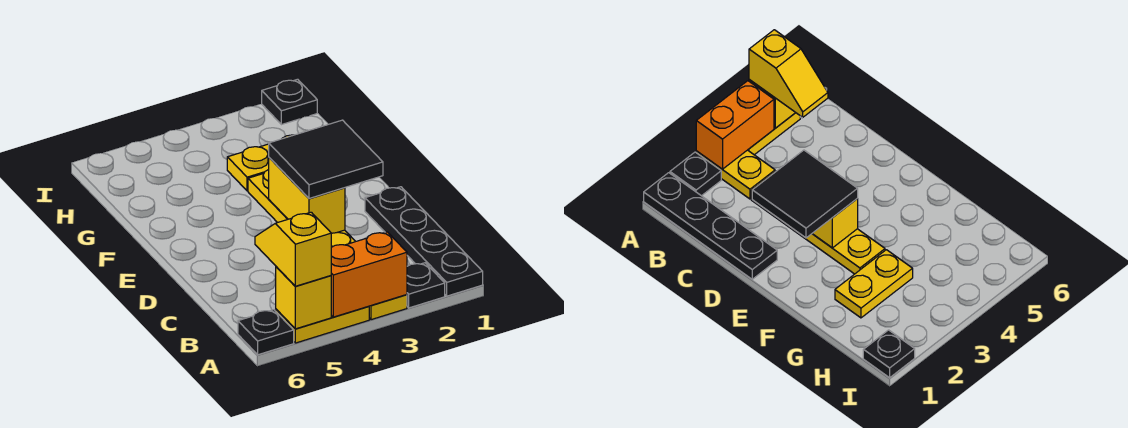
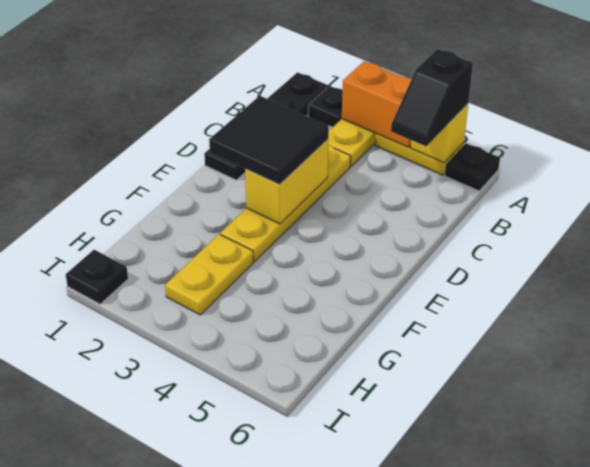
yellow 1x2 slope [255,212,331,286] -> black 1x2 slope [391,49,473,146]
yellow 1x2 plate [227,135,293,191] -> yellow 1x2 plate turned to [165,234,253,315]

